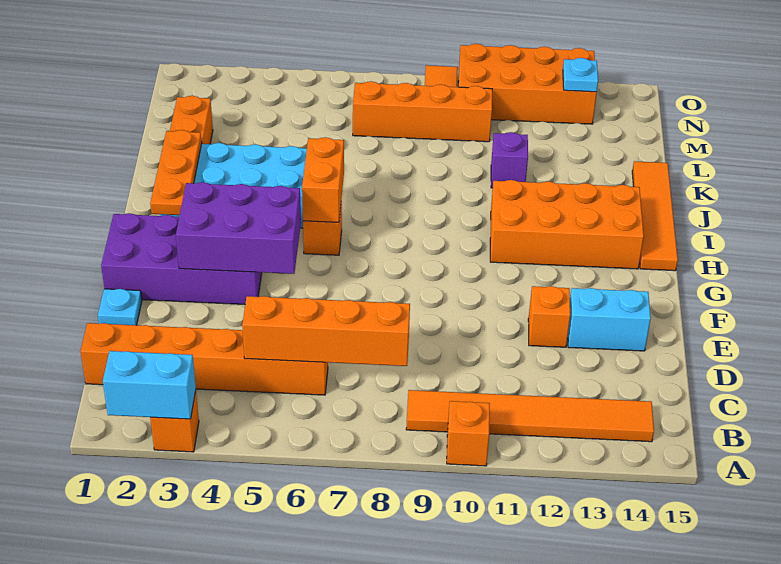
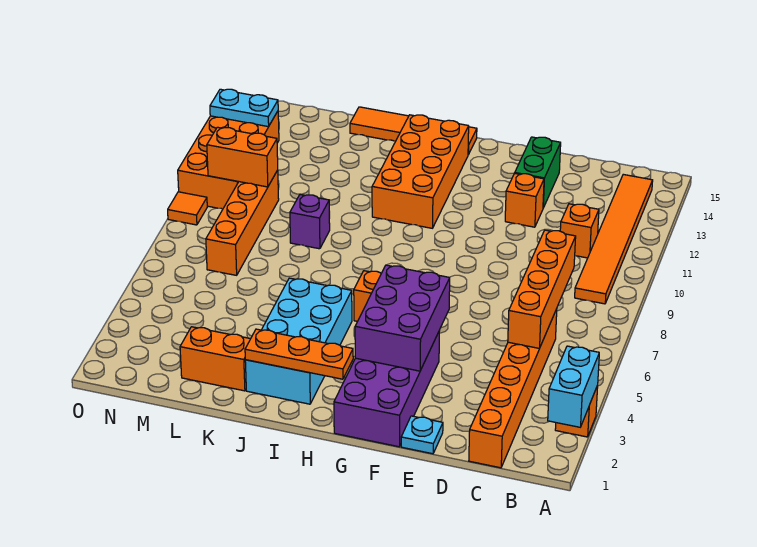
orange 1x1 brick [447,401,490,466] -> orange 1x1 brick moved to [560,204,599,258]
cyan 1x2 brick [568,288,651,351] -> green 1x2 brick [515,137,561,208]
orange 1x2 brick [302,137,344,222] -> orange 1x2 brick moved to [207,127,278,187]
purple 1x1 brick [491,132,528,188] -> purple 1x1 brick moved to [290,195,330,249]
cyan 1x1 plate [563,58,598,92] -> cyan 1x2 plate [210,89,278,127]

